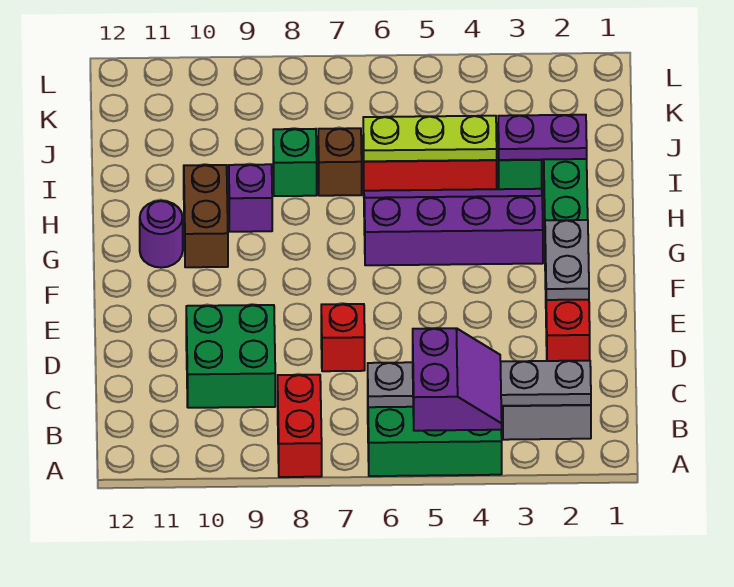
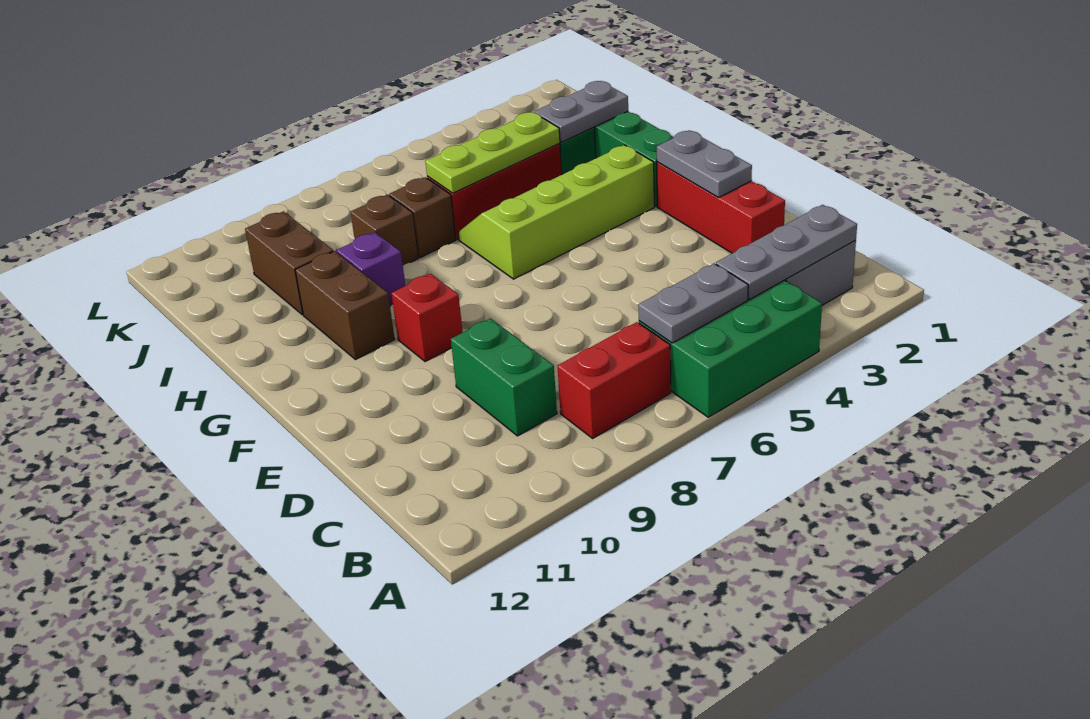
purple 2x2 slope [413,328,502,431] -> none
red 1x2 brick [278,375,322,477] -> red 1x2 brick turned to [558,322,671,438]
green 2x2 brick [186,305,275,408] -> green 1x2 brick [451,318,557,436]
red 1x1 brick [321,304,365,371] -> red 1x1 brick moved to [392,274,463,362]
purple 2x4 slope [364,189,543,265] -> lime 2x4 slope [458,145,654,279]
purple 1x1 round brick [140,201,183,268] -> none
purple 1x2 plate [498,115,587,160] -> grey 1x2 plate [534,81,628,142]
green 1x1 brick [273,129,317,196] -> brown 1x1 brick [351,195,418,266]
none -> brown 1x2 brick [245,211,333,315]

